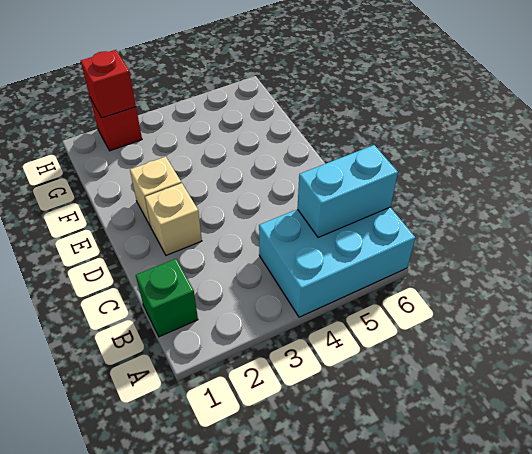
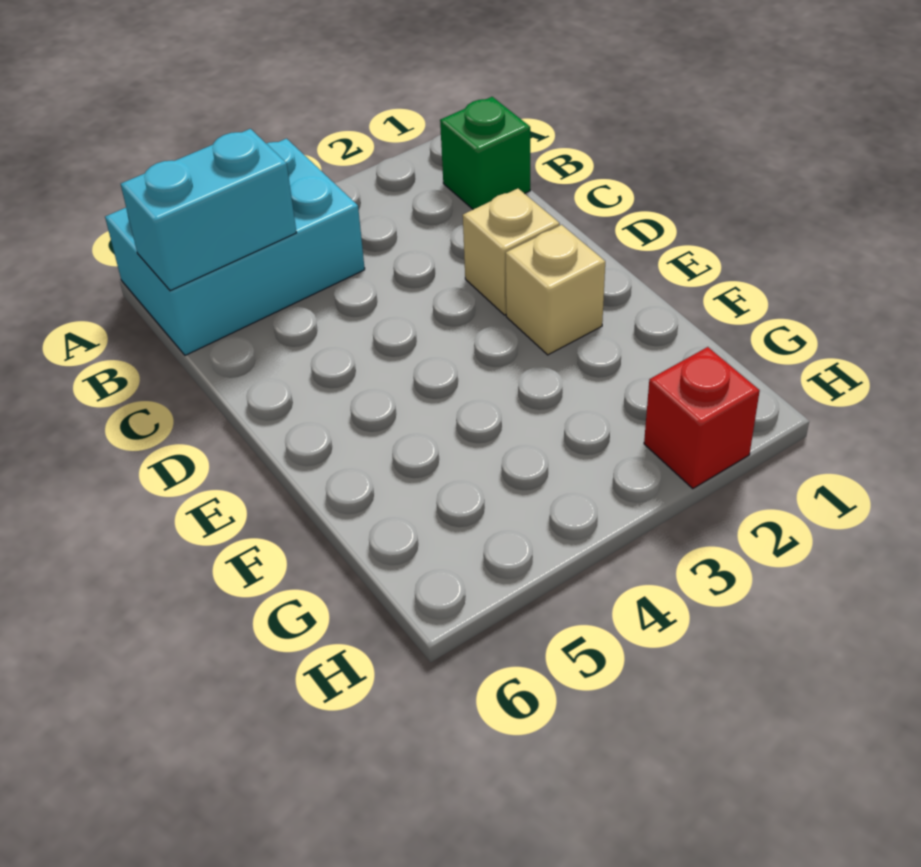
red 1x1 brick [81,50,136,118] -> none

